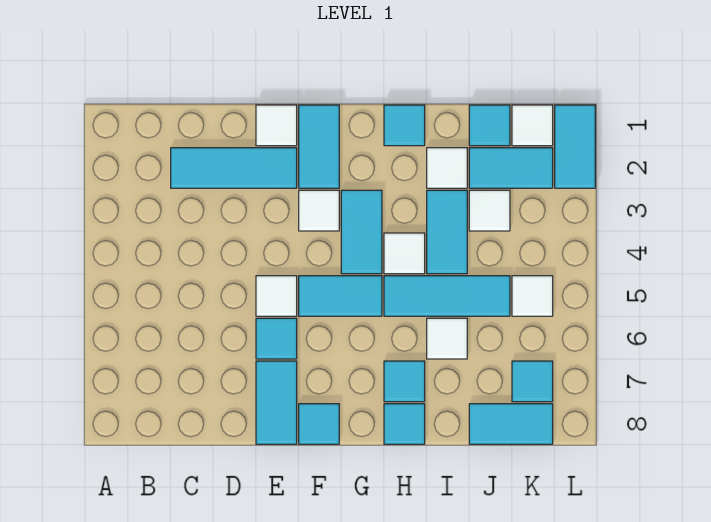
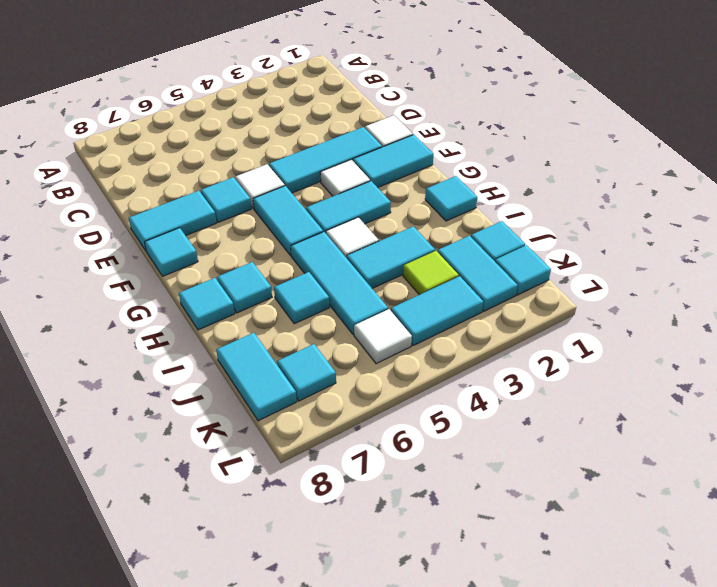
cyan 1x3 tile [171,148,297,188] -> cyan 1x3 tile turned to [269,127,382,193]
white 1x1 tile [427,148,467,188] -> none
white 1x1 tile [427,318,467,359] -> cyan 1x1 tile [274,272,329,324]
white 1x1 tile [469,190,510,231] -> lime 1x1 tile [403,251,459,295]
white 1x1 tile [512,105,553,146] -> cyan 1x1 tile [495,245,551,295]
cyan 1x2 tile [555,105,595,188] -> cyan 1x2 tile moved to [391,276,483,346]

